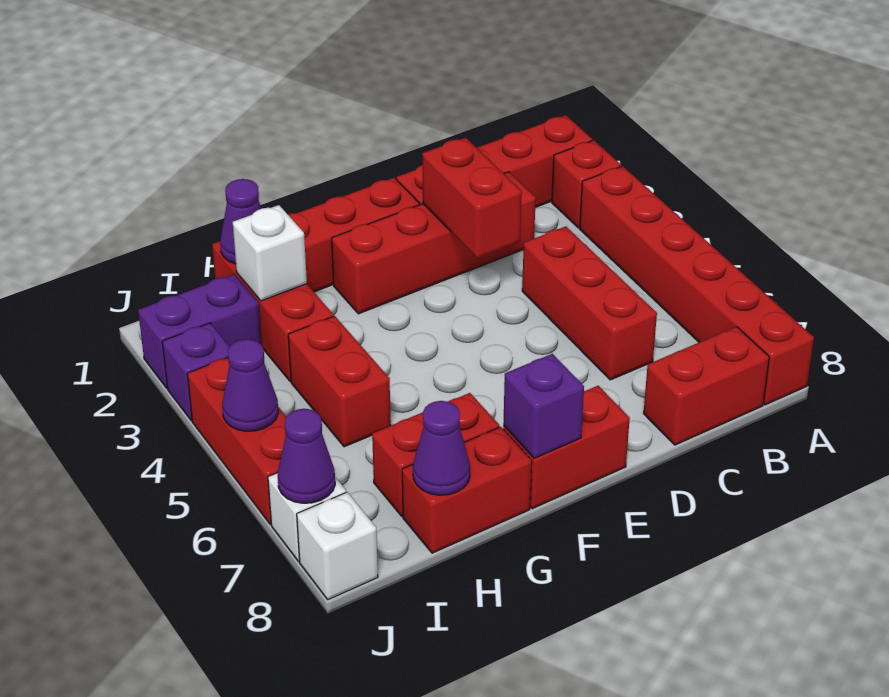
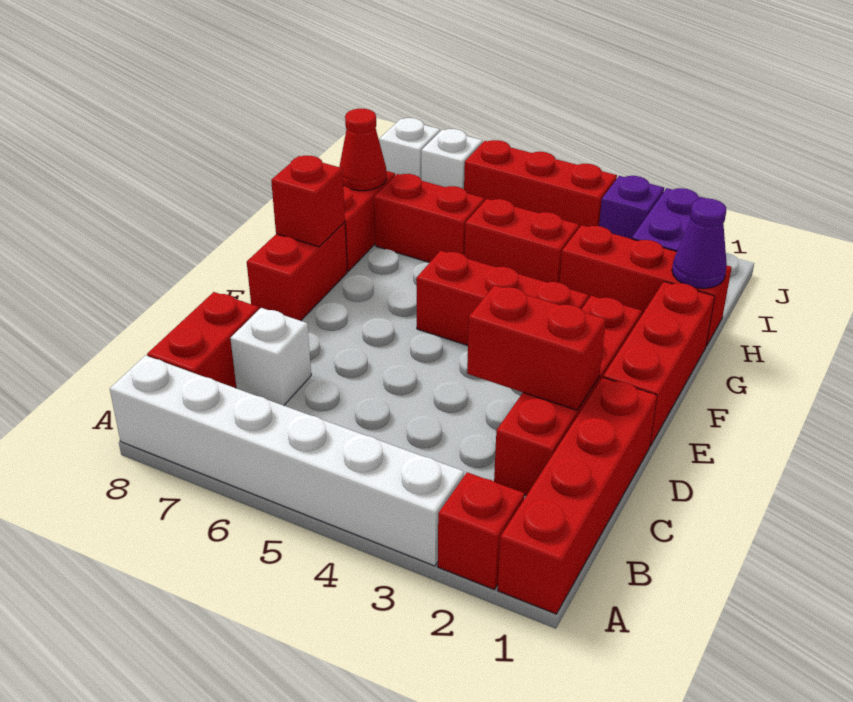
red 1x6 brick [580,166,814,405] -> white 1x6 brick [110,355,464,566]
red 1x3 brick [522,226,657,380] -> red 1x3 brick moved to [416,251,588,346]
purple 1x1 brick [503,354,584,458] -> red 1x1 brick [271,156,345,247]
red 1x2 brick [372,393,500,516] -> red 1x2 brick turned to [374,174,485,263]
white 1x1 brick [233,205,307,301] -> white 1x1 brick moved to [230,308,311,406]
purple 1x1 cone [413,401,470,495] -> red 1x1 cone [339,109,386,191]
purple 1x1 cone [222,339,278,431] -> none
purple 1x1 cone [278,409,335,503] -> none

